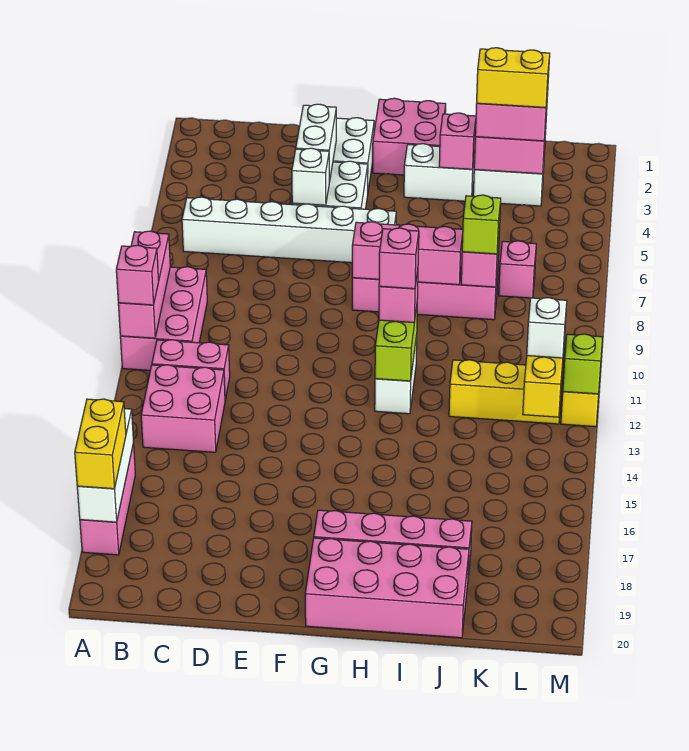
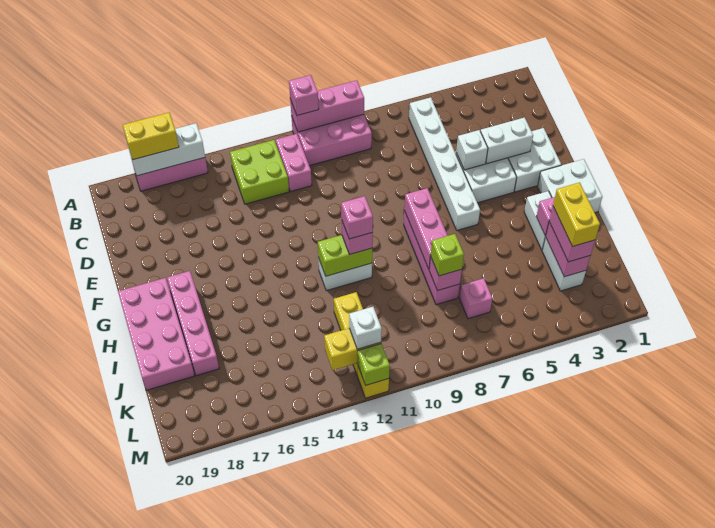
pink 2x2 brick [141,365,225,452] -> lime 2x2 brick [230,140,289,204]
pink 2x2 brick [373,98,446,175] -> white 2x2 brick [537,159,602,213]

